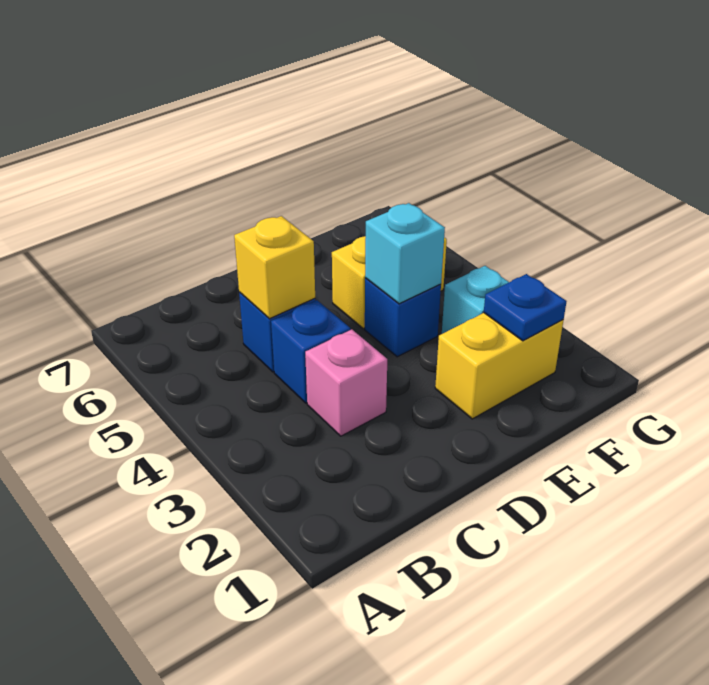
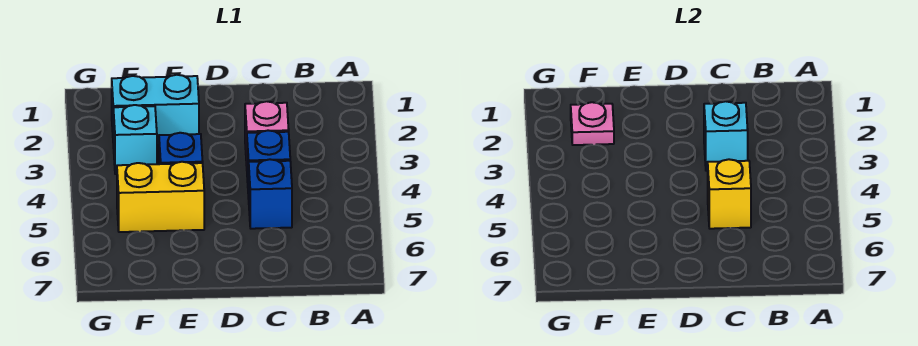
yellow 1x2 brick [435,313,563,419] -> cyan 1x2 brick [112,75,199,144]
cyan 1x1 brick [365,203,445,304] -> cyan 1x1 brick moved to [704,101,748,171]
blue 1x1 plate [484,274,567,341] -> pink 1x1 plate [571,102,614,145]

